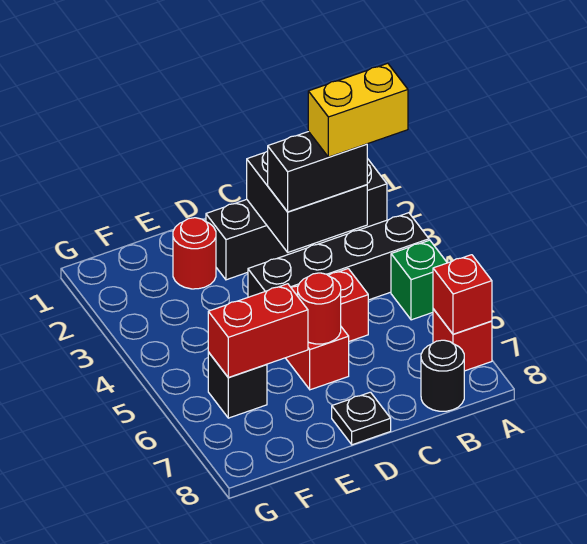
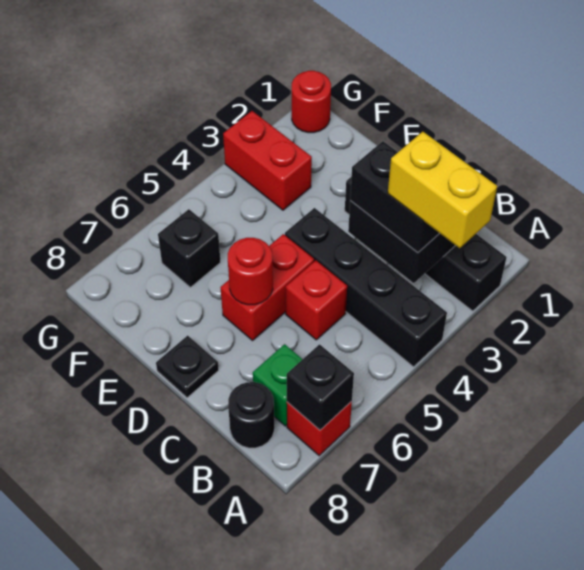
green 1x1 brick [391,240,447,320] -> green 1x1 brick moved to [253,344,302,426]
red 1x1 brick [433,255,492,334] -> black 1x1 brick [287,344,354,430]
red 1x1 round brick [173,218,216,289] -> red 1x1 round brick moved to [292,71,331,133]
red 1x2 brick [208,284,308,377] -> red 1x2 brick moved to [223,111,312,210]

